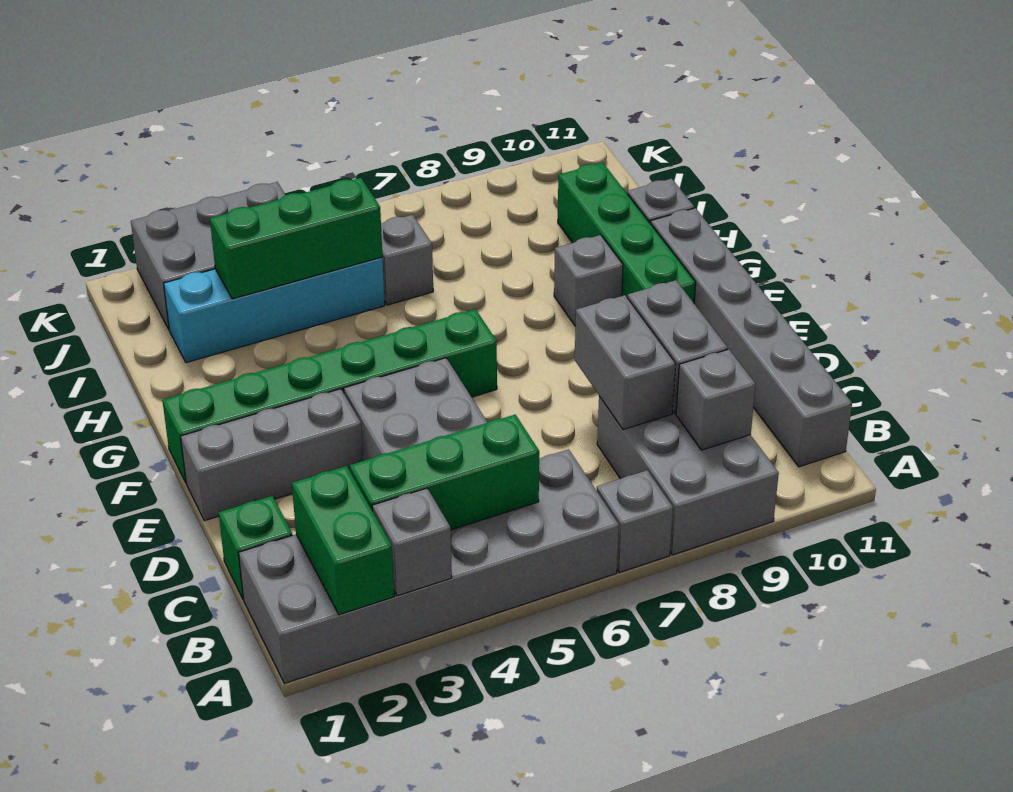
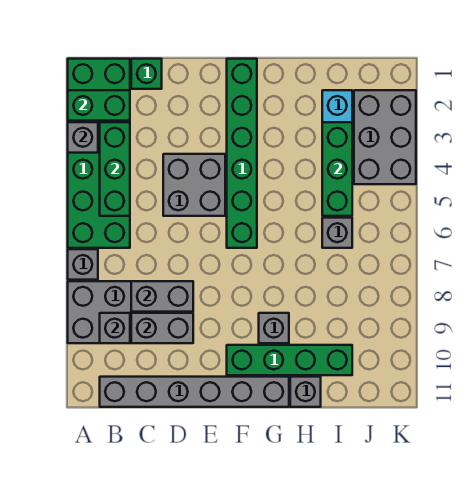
grey 2x6 brick [239,449,619,683] -> green 2x6 brick [68,59,130,248]
grey 1x3 brick [180,389,363,521] -> none

